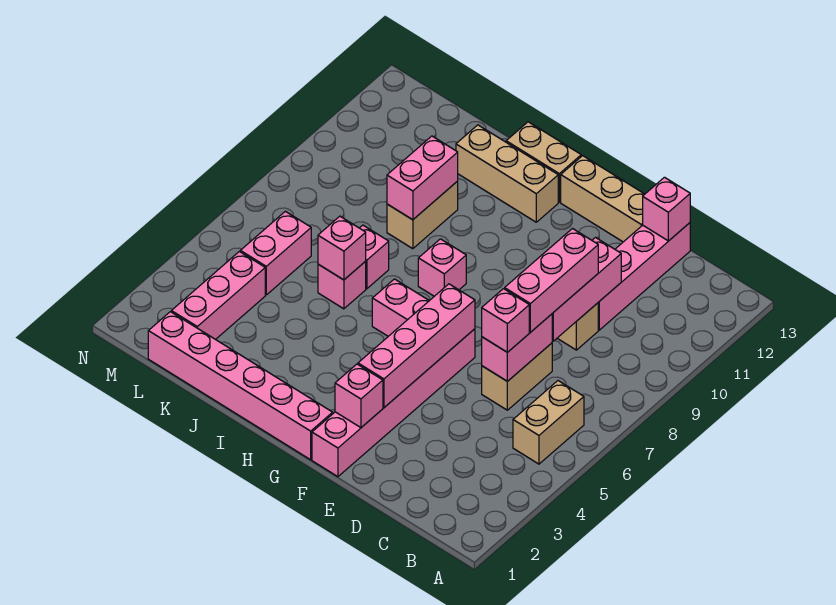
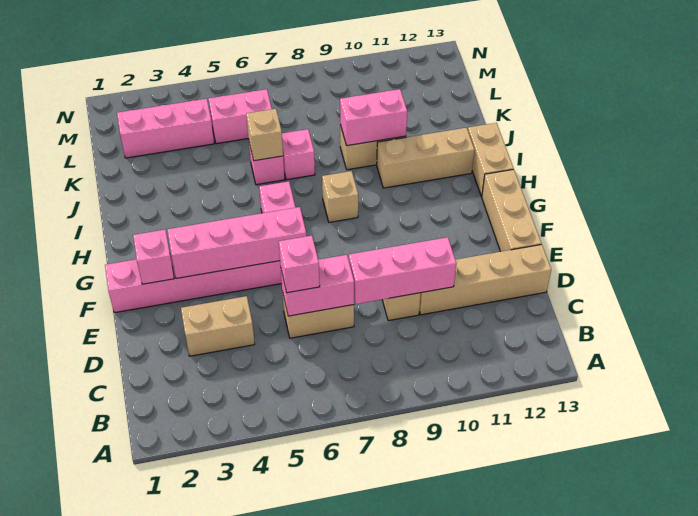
tan 1x2 brick [513,381,584,464] -> tan 1x2 brick moved to [181,296,255,356]
pink 1x3 brick [505,229,598,332] -> none
pink 1x4 brick [598,223,690,330] -> tan 1x4 brick [419,244,551,315]
pink 1x1 brick [643,177,690,241] -> none
pink 1x6 brick [148,312,333,460] -> none
pink 1x1 brick [418,239,466,296] -> tan 1x1 brick [322,171,358,222]
tan 1x3 brick [456,125,558,222] -> tan 1x3 brick turned to [377,128,474,188]
pink 1x1 brick [318,216,366,280] -> tan 1x1 brick [246,109,283,161]

